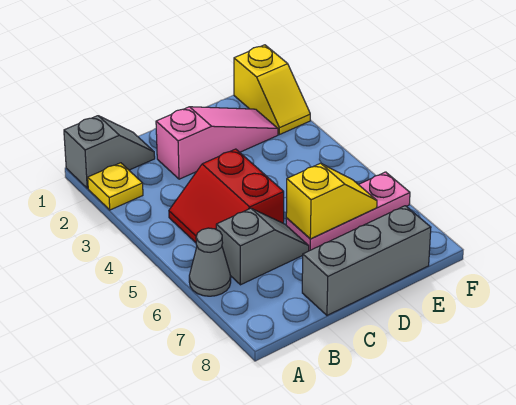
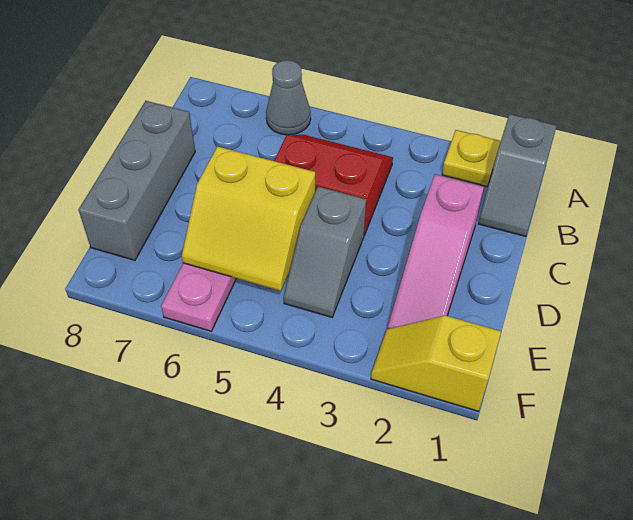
grey 1x2 slope [216,208,309,285] -> grey 1x2 slope moved to [284,187,366,317]
yellow 1x2 slope [286,163,377,239] -> yellow 2x2 slope [182,146,315,291]

